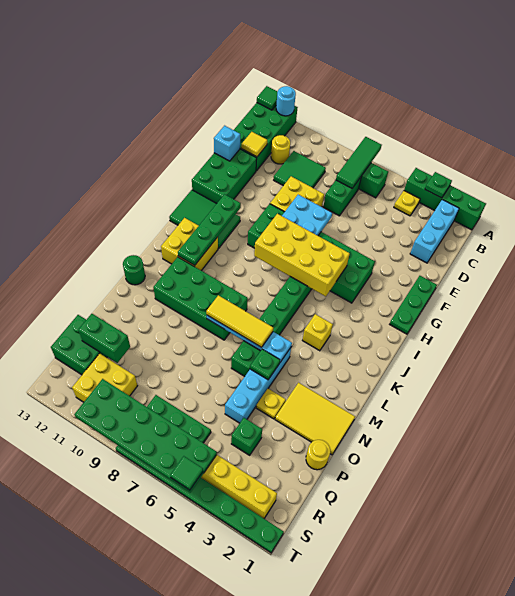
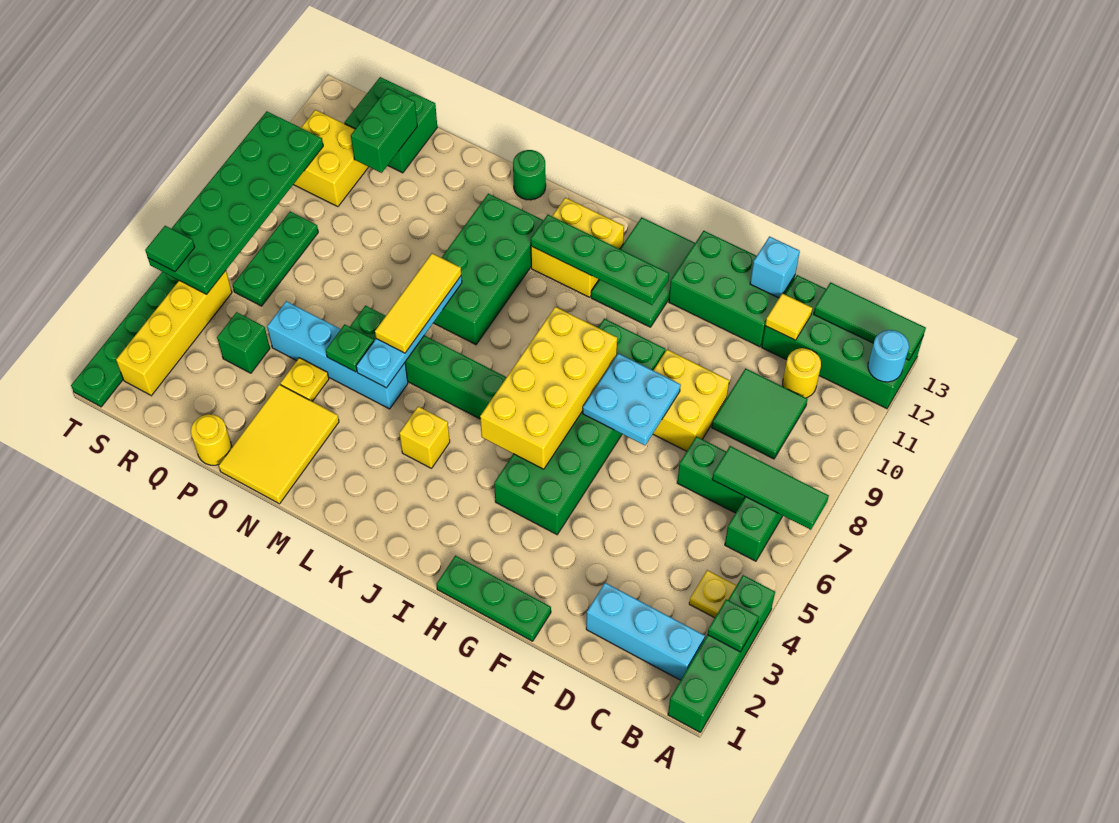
green 1x1 tile [257,86,277,110] -> green 1x3 tile [814,282,926,360]

